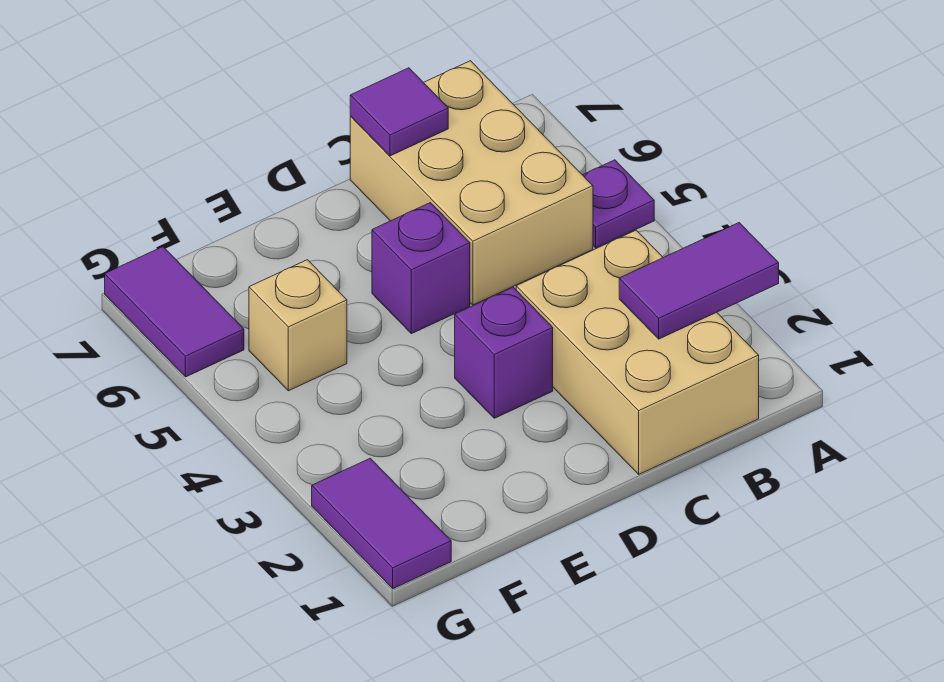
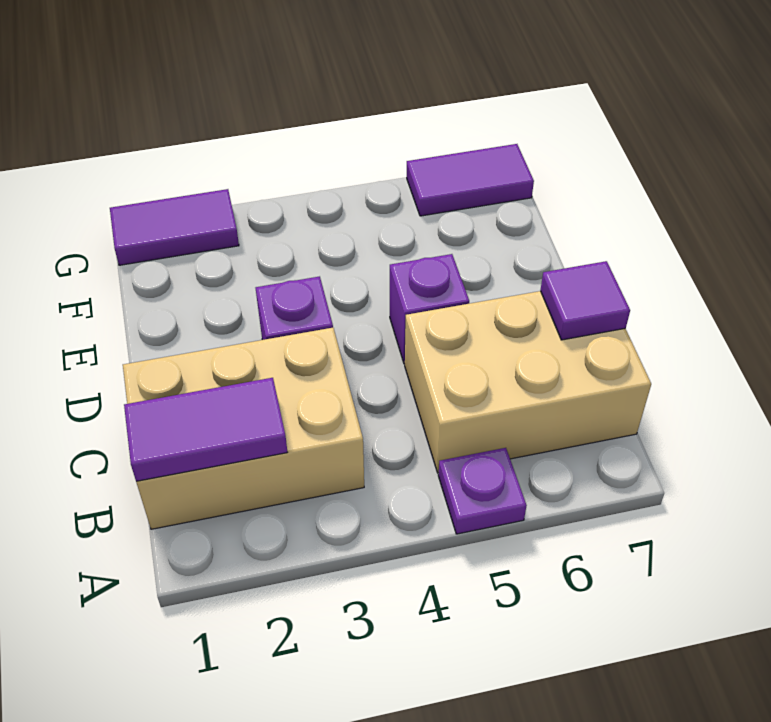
purple 1x2 tile [619,223,779,339] -> purple 1x2 tile turned to [124,378,287,481]
tan 1x1 brick [249,260,347,391] -> none

